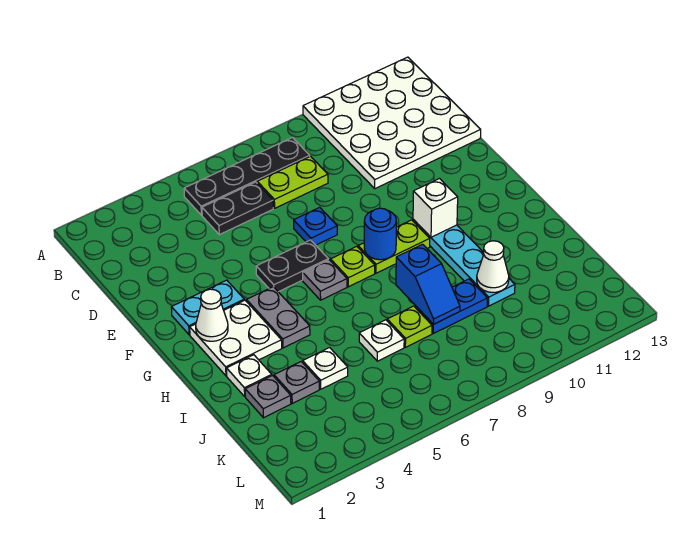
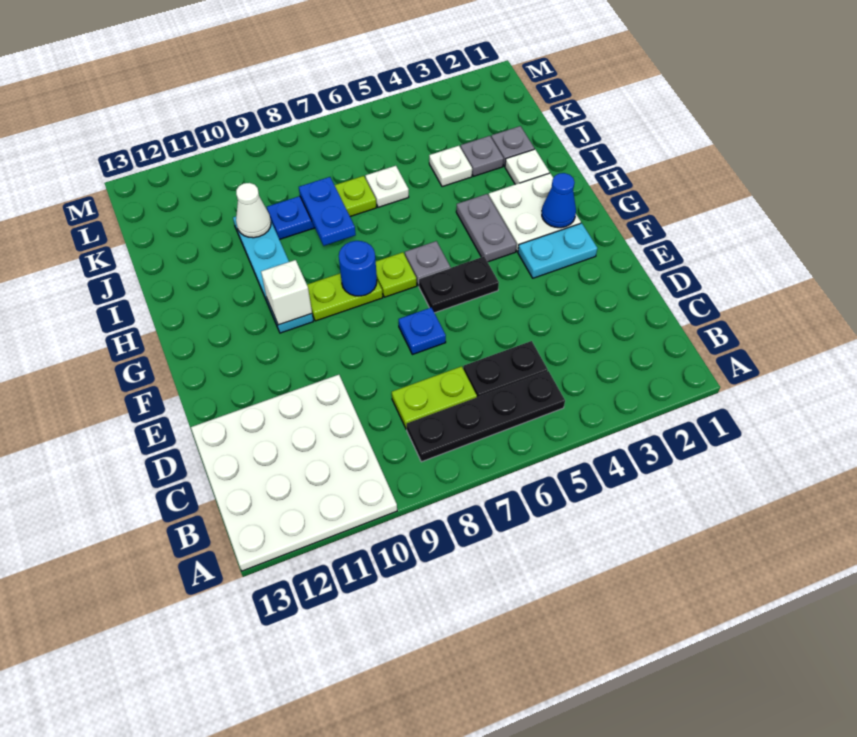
white 1x1 cone [196,289,228,341] -> blue 1x1 cone [542,173,576,228]
blue 1x2 slope [396,244,460,324] -> blue 1x2 plate [299,177,356,246]

